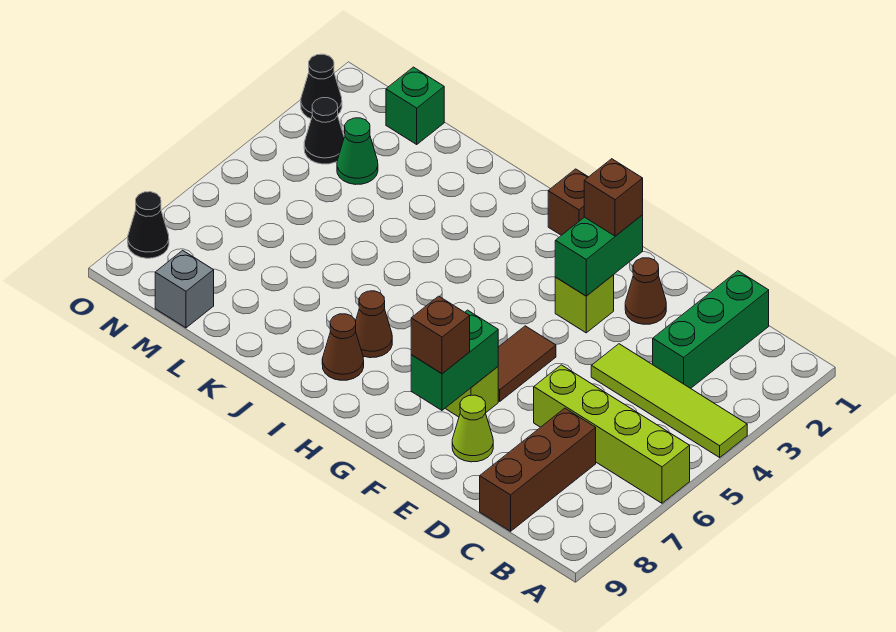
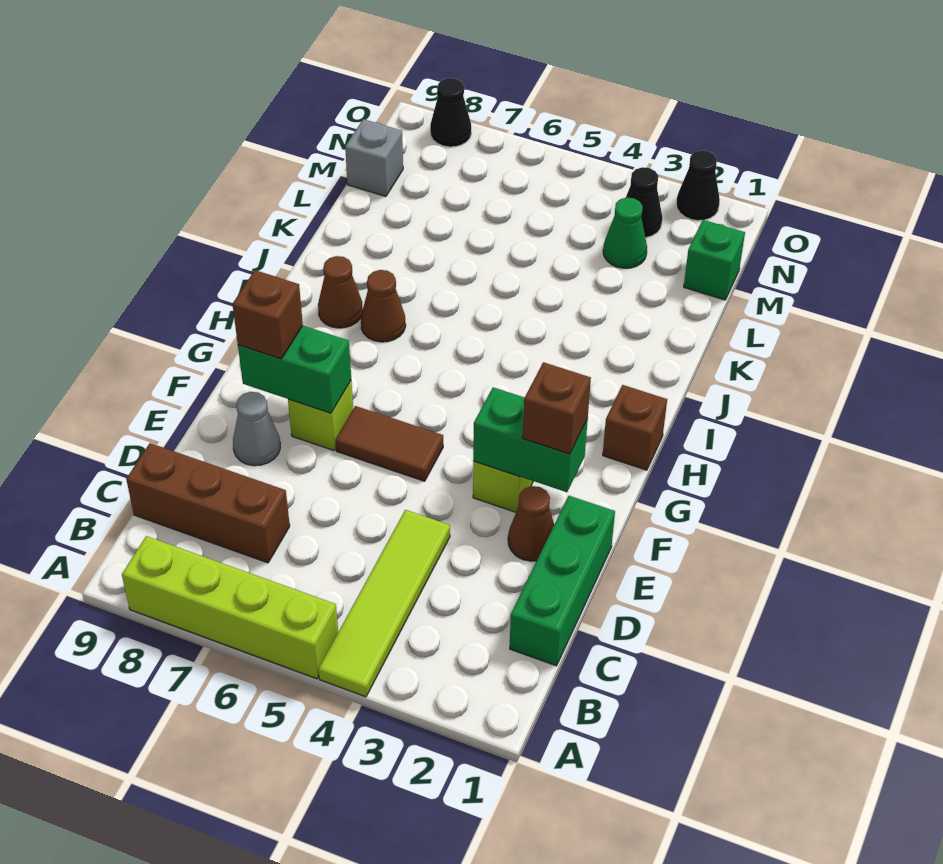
lime 1x4 brick [534,365,690,503] -> lime 1x4 brick turned to [122,536,338,679]
green 1x3 brick [653,271,769,388] -> green 1x3 brick turned to [510,496,615,666]
lime 1x1 cone [452,395,493,462] -> grey 1x1 cone [233,392,280,466]

